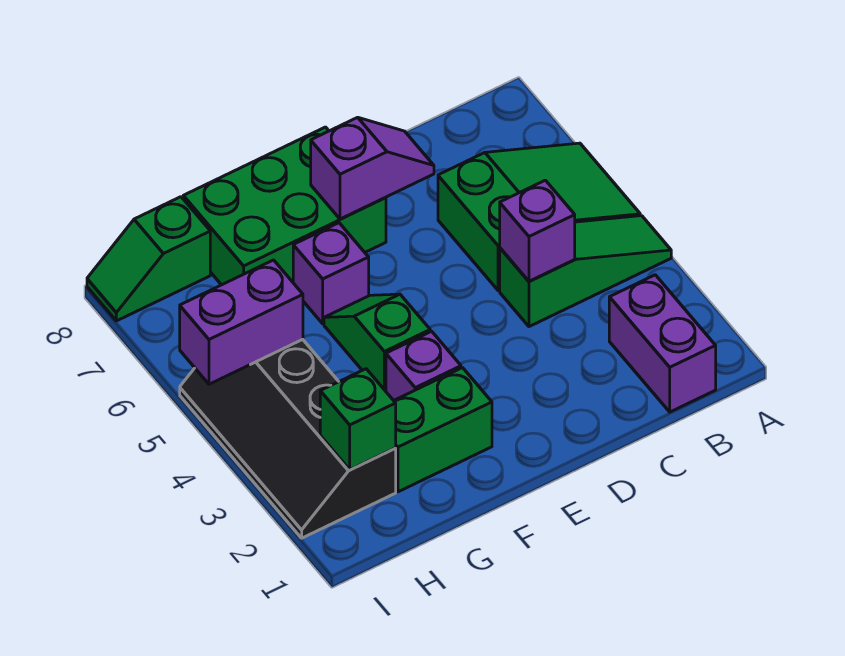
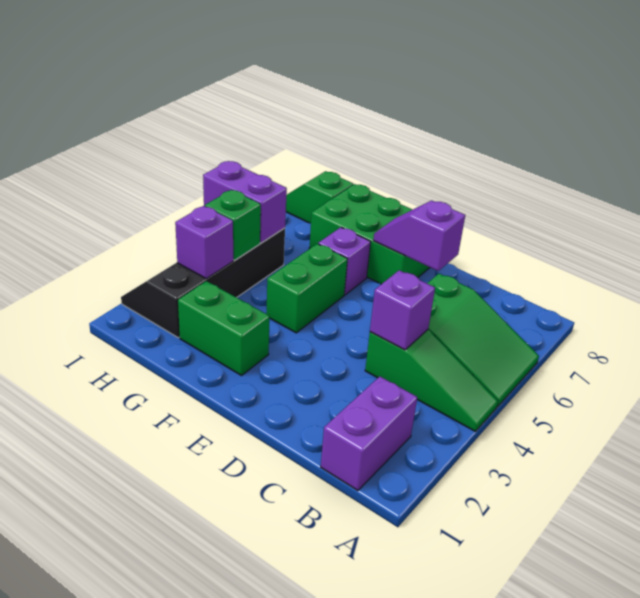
purple 1x2 slope [311,117,434,219] -> purple 1x2 slope turned to [373,200,465,271]
purple 1x1 brick [386,331,461,401] -> purple 1x1 brick moved to [175,206,233,279]
green 1x2 slope [324,294,430,391] -> green 1x2 brick [266,244,347,333]
green 1x1 brick [320,369,396,470] -> green 1x1 brick moved to [205,190,261,260]

